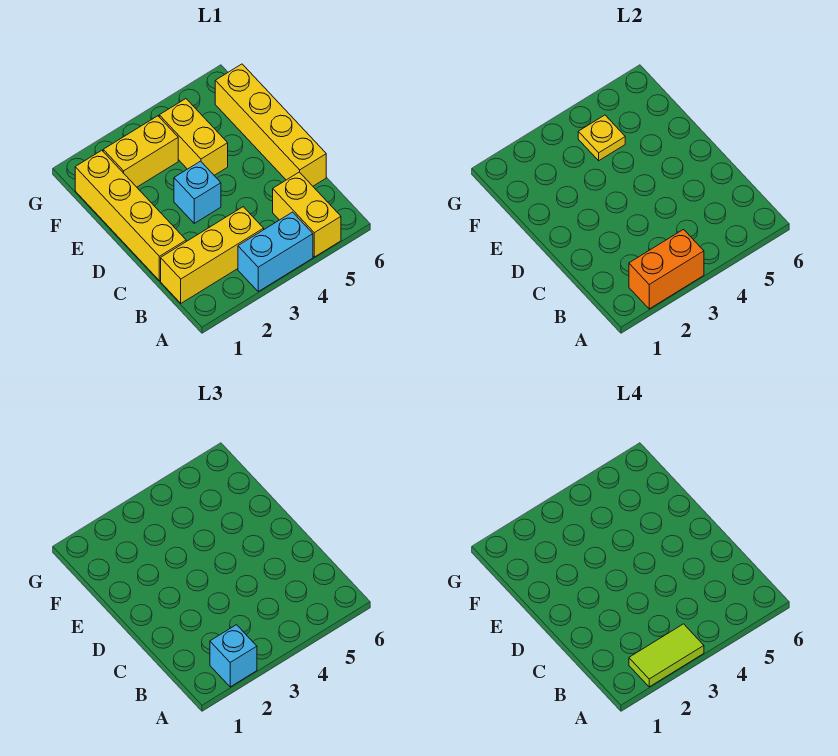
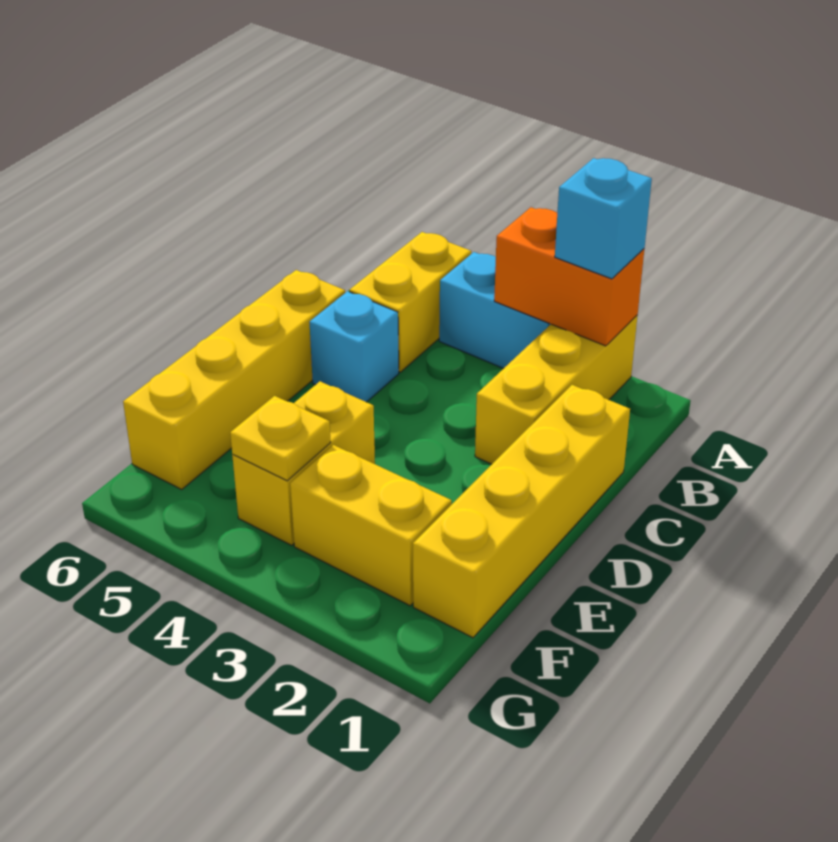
lime 1x2 tile [629,624,704,687] -> none
yellow 1x3 brick [161,207,264,303] -> yellow 1x3 brick turned to [475,316,637,464]
cyan 1x1 brick [174,161,221,223] -> cyan 1x1 brick moved to [310,291,399,402]

